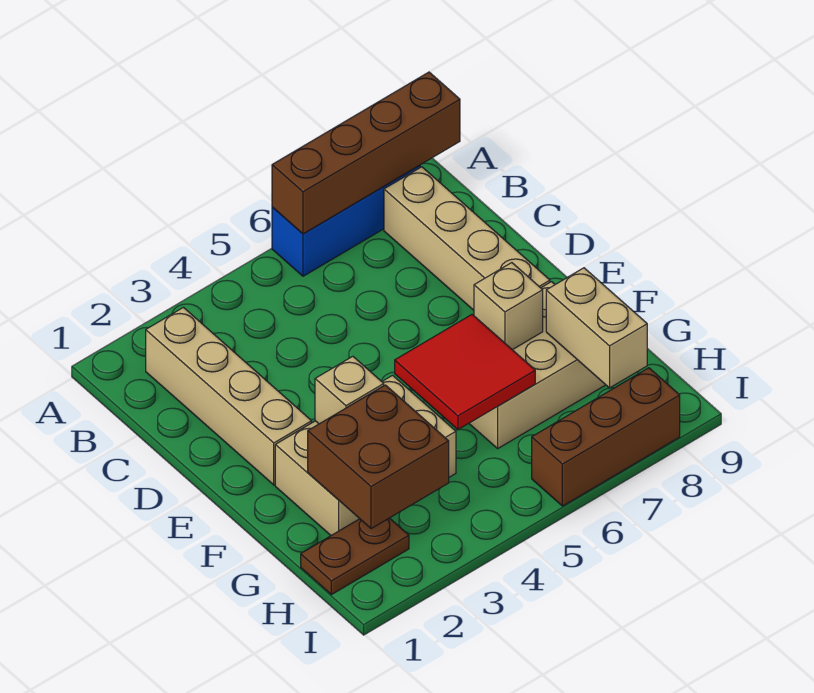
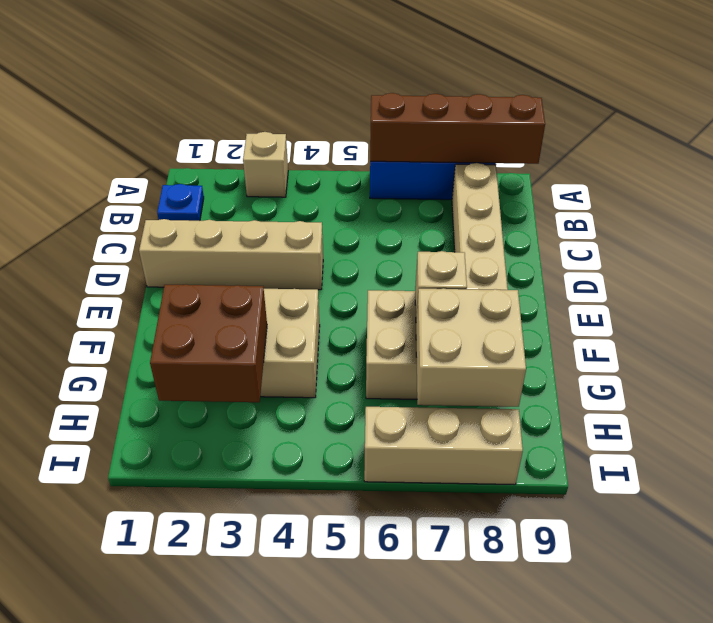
none -> blue 1x1 plate [157,184,204,221]
tan 1x4 brick [146,307,312,485] -> tan 1x4 brick turned to [139,219,323,290]
tan 1x1 brick [315,356,384,424] -> tan 1x1 brick moved to [243,132,288,197]
red 2x2 tile [395,315,535,430] -> none
tan 1x2 brick [546,268,647,388] -> tan 2x2 brick [416,288,526,407]
brown 1x2 plate [301,518,409,595] -> none
brown 1x3 brick [532,368,680,506] -> tan 1x3 brick [364,407,523,485]

